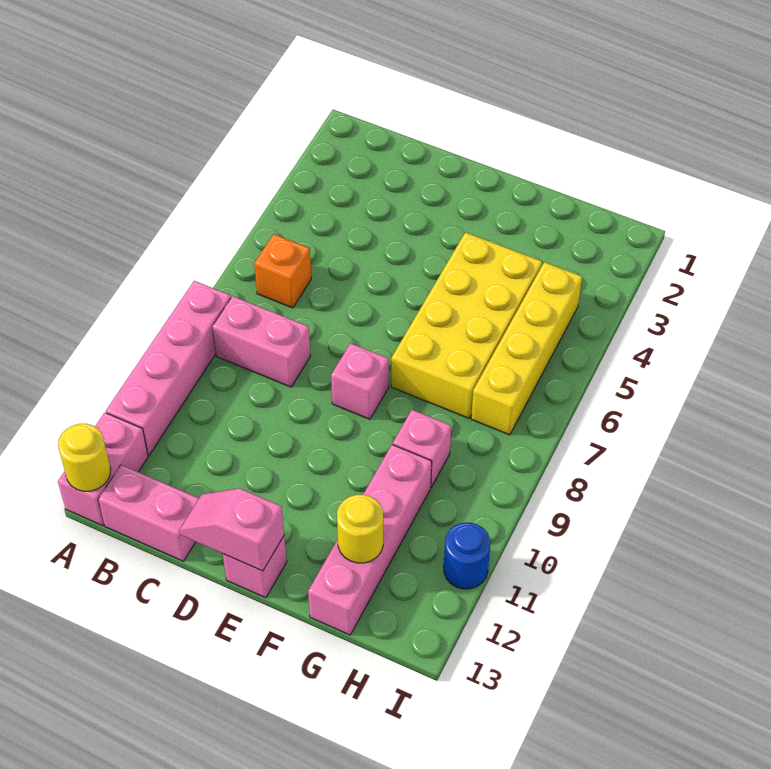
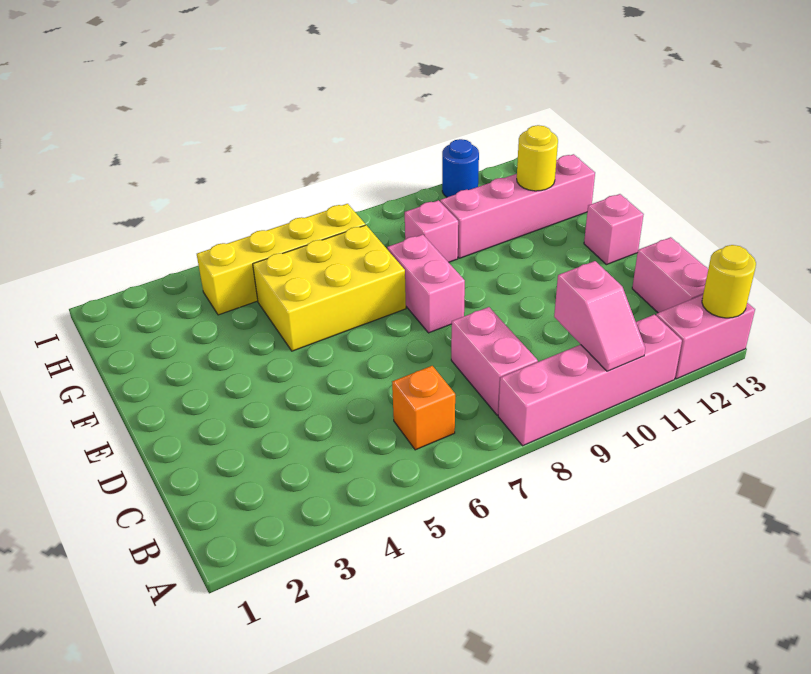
pink 1x2 slope [180,488,284,571] -> pink 1x2 slope moved to [554,261,645,371]
pink 1x1 brick [331,343,389,419] -> pink 1x2 brick [387,235,465,333]
yellow 2x4 brick [391,232,542,418] -> yellow 2x3 brick [253,225,406,351]

